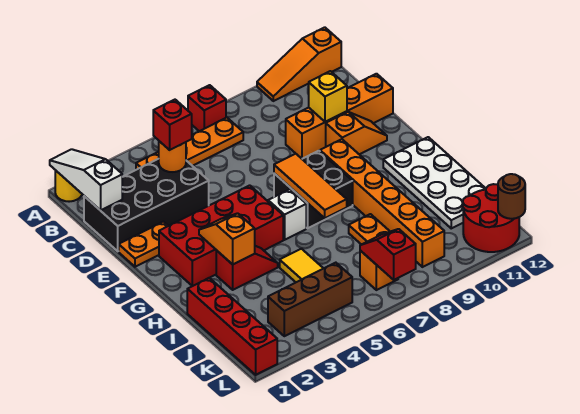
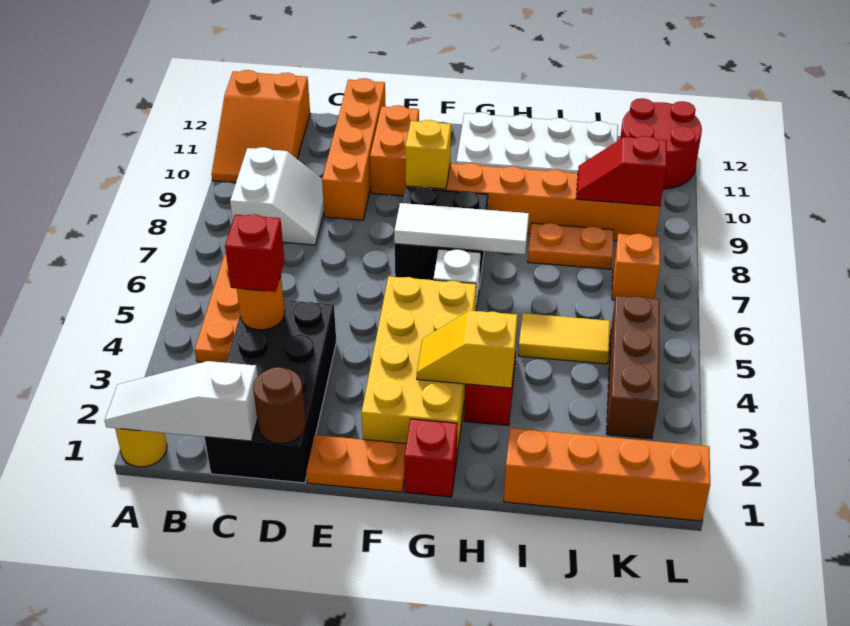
red 1x1 brick [188,85,226,131] -> red 1x1 brick moved to [404,419,458,497]
orange 1x3 slope [257,27,341,101] -> orange 2x3 slope [211,70,310,183]
none -> white 2x2 slope [230,147,324,245]
yellow 1x1 brick [309,71,347,122] -> yellow 1x1 brick moved to [405,120,451,189]
orange 1x2 plate [119,222,168,267] -> orange 1x2 plate turned to [306,435,406,492]
orange 1x2 slope [326,112,387,154] -> orange 1x2 brick [370,105,419,196]
red 2x4 brick [159,185,283,286] -> yellow 2x4 brick [362,276,476,453]
orange 1x3 tile [274,154,347,218] -> white 1x3 tile [394,203,529,254]
orange 1x2 slope [199,213,255,264] -> yellow 1x2 slope [417,310,517,388]
red 1x4 brick [187,278,277,375] -> orange 1x4 brick [504,428,710,521]
red 1x2 slope [360,229,416,280] -> red 1x2 slope moved to [576,136,667,206]
brown 1x1 round brick [498,174,525,219] -> brown 1x1 round brick moved to [253,367,306,444]

